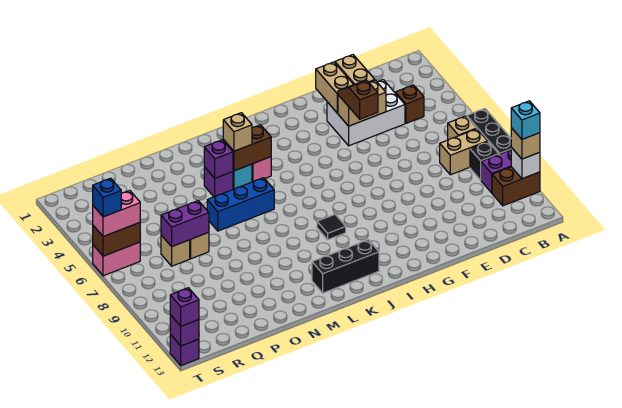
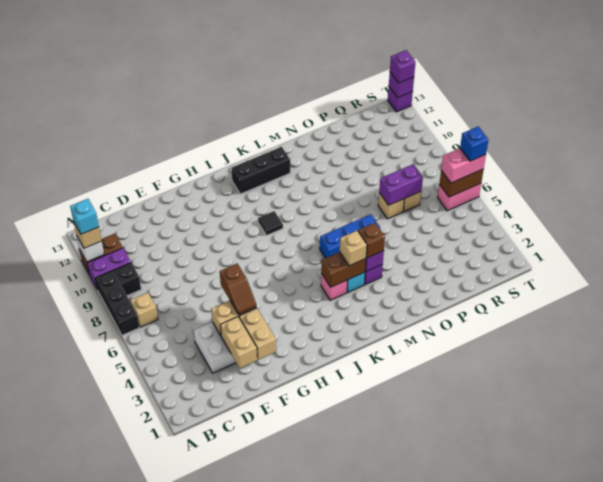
tan 1x2 brick [440,129,488,175] -> none
brown 1x1 brick [395,85,424,123] -> brown 1x1 brick moved to [358,223,385,258]

